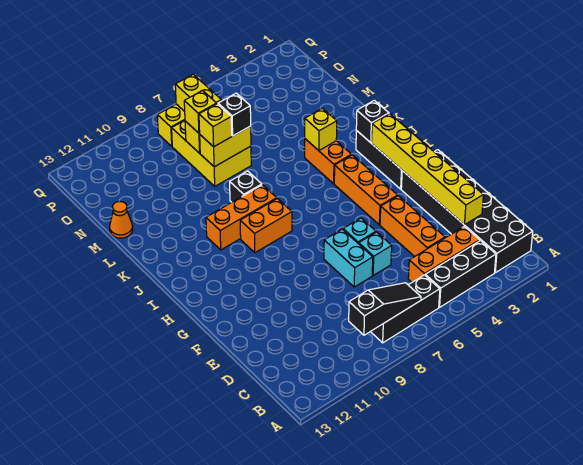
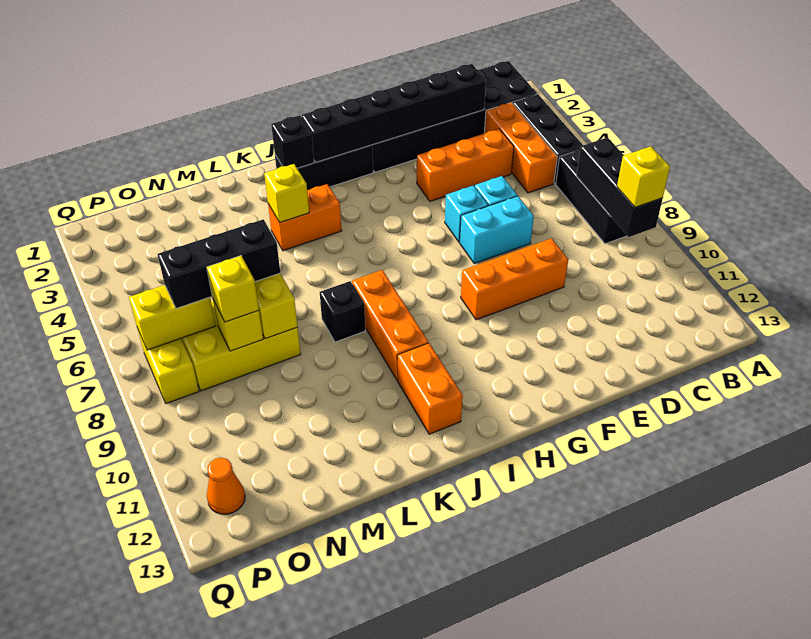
black 1x3 slope [349,283,421,335] -> black 1x3 brick [576,137,663,237]
yellow 1x6 brick [372,114,483,225] -> black 1x6 brick [302,64,486,162]
orange 1x3 brick [334,155,398,225] -> orange 1x3 brick moved to [461,238,568,320]
orange 1x2 brick [240,199,292,253] -> orange 1x2 brick moved to [397,343,463,434]
black 1x1 brick [218,93,251,136] -> black 1x3 brick [158,219,280,309]
yellow 1x1 brick [199,104,232,147] -> yellow 1x1 brick moved to [617,146,670,207]
orange 1x1 cone [110,202,133,238] -> orange 1x1 cone moved to [207,458,245,514]

